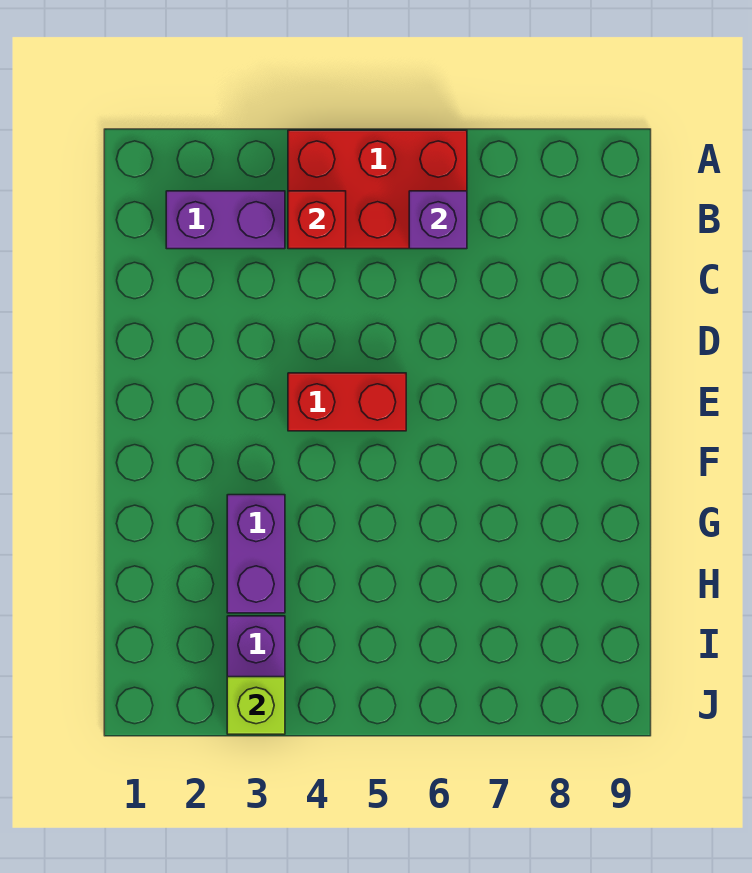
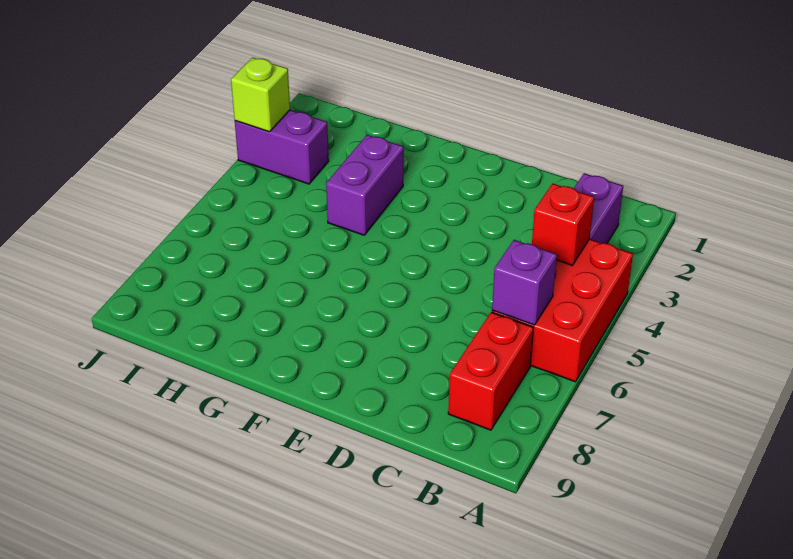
red 1x2 brick [288,373,406,431] -> red 1x2 brick moved to [448,312,534,430]
purple 1x2 brick [227,495,285,613] -> purple 1x2 brick turned to [326,135,404,235]

